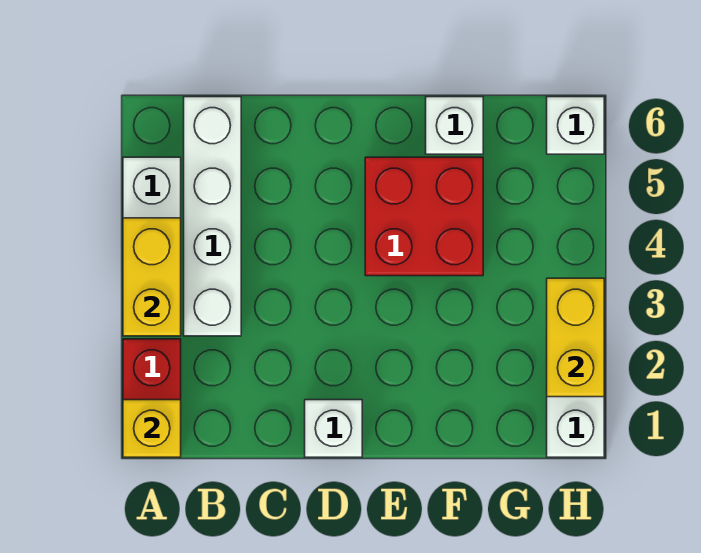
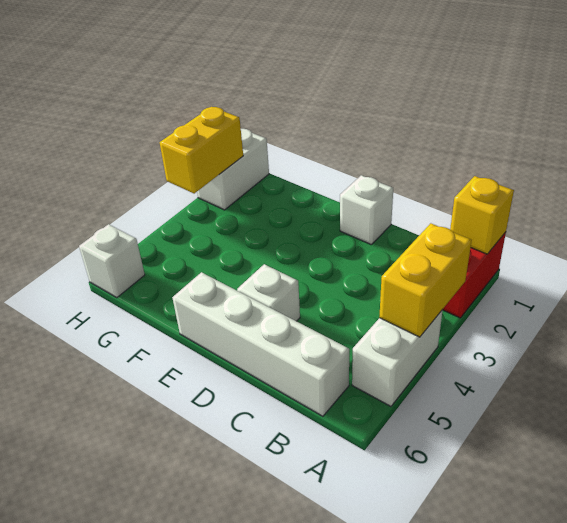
white 1x4 brick [184,97,241,336] -> white 1x4 brick turned to [172,272,349,416]
red 2x2 brick [365,157,483,276] -> none
white 1x1 brick [426,97,483,154] -> white 1x1 brick moved to [237,264,300,321]

